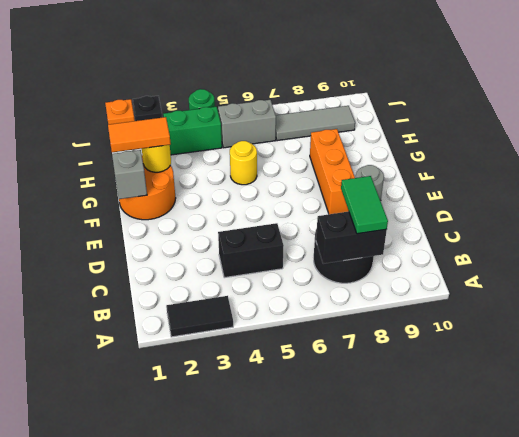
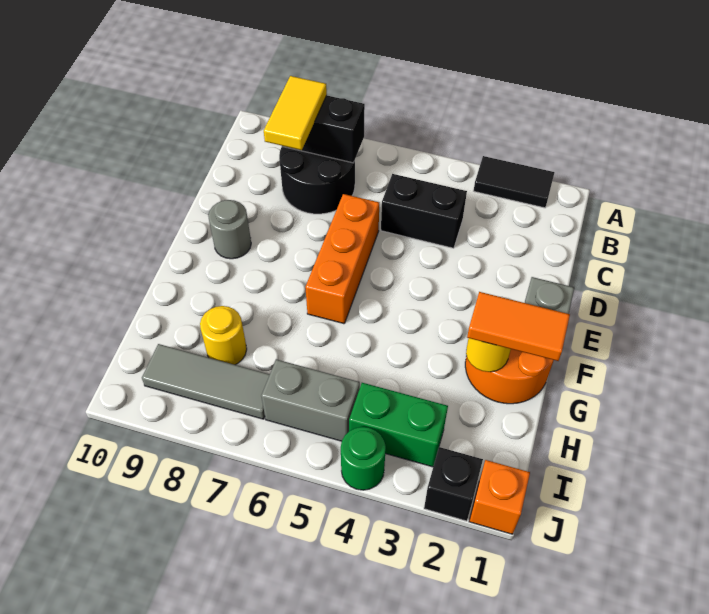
green 1x2 tile [341,176,388,234] -> yellow 1x2 tile [264,76,327,150]
orange 1x3 brick [310,129,355,214] -> orange 1x3 brick moved to [305,194,379,324]
yellow 1x1 round brick [230,141,257,185] -> yellow 1x1 round brick moved to [200,306,247,365]

